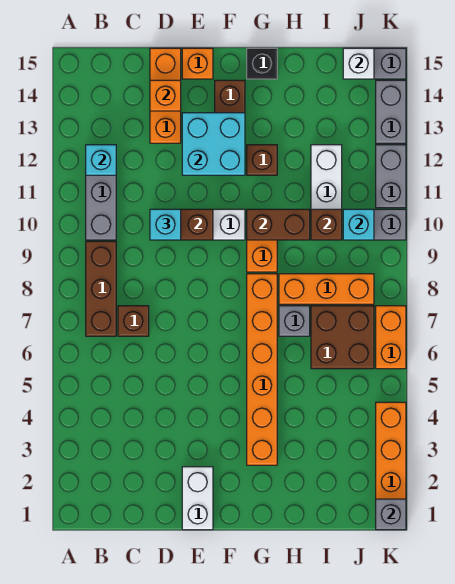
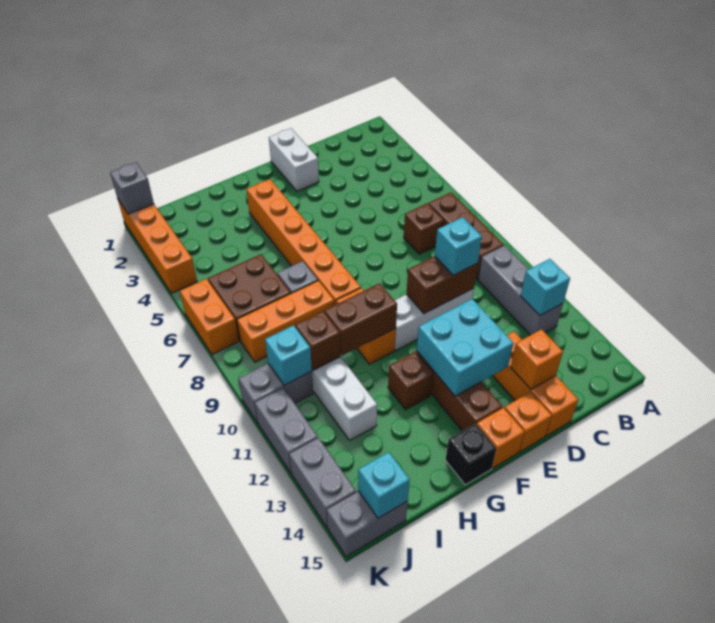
none -> orange 1x1 brick [477,408,524,468]
white 1x1 brick [343,48,374,79] -> cyan 1x1 brick [358,452,410,518]

